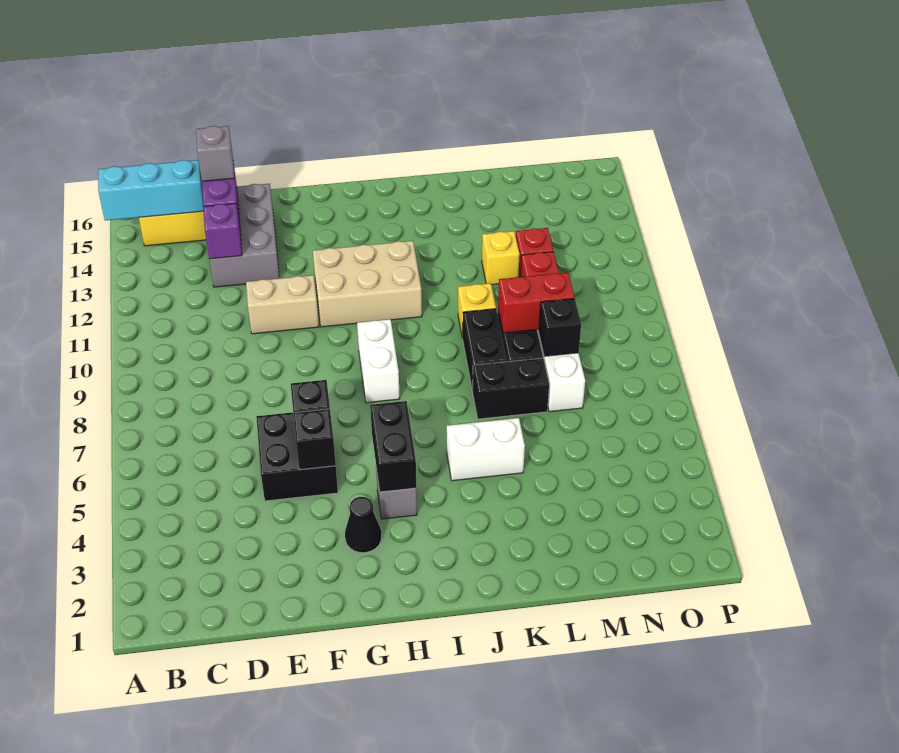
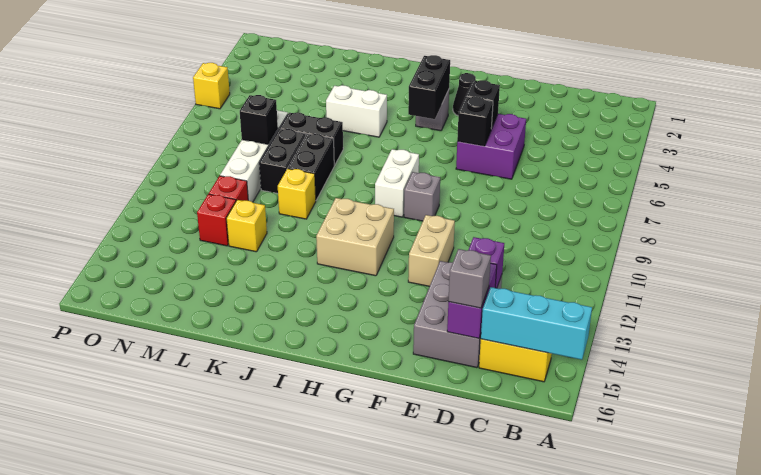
black 2x2 brick [256,412,338,501] -> purple 2x2 brick [456,114,526,179]
tan 1x2 brick [246,275,319,334] -> tan 1x2 brick turned to [408,215,455,286]
none -> grey 1x1 brick [404,172,440,221]
tan 2x3 brick [313,241,422,327] -> tan 2x2 brick [316,198,394,276]
red 1x2 brick [498,272,575,333] -> none
none -> yellow 1x1 brick [193,63,230,109]

